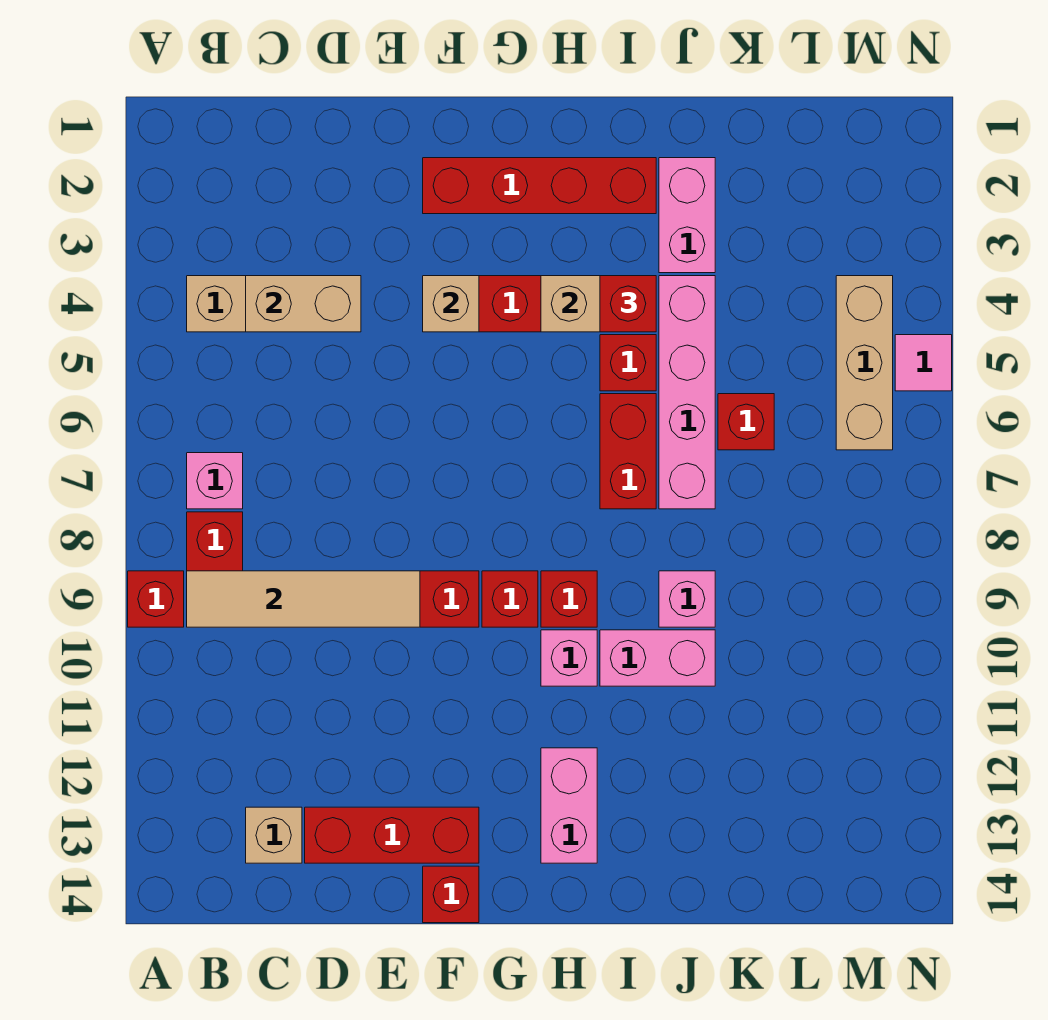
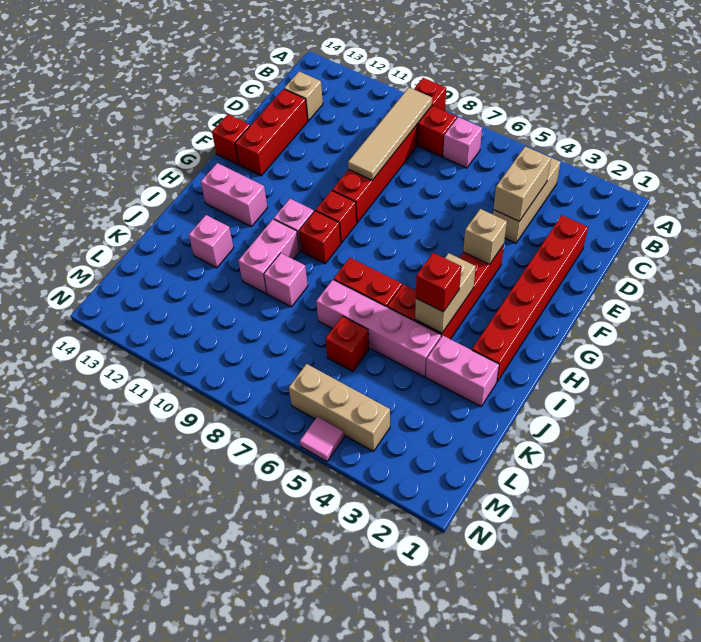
red 1x4 brick [423,158,656,214] -> red 1x6 brick [472,215,588,381]
none -> pink 1x1 brick [189,215,234,268]

